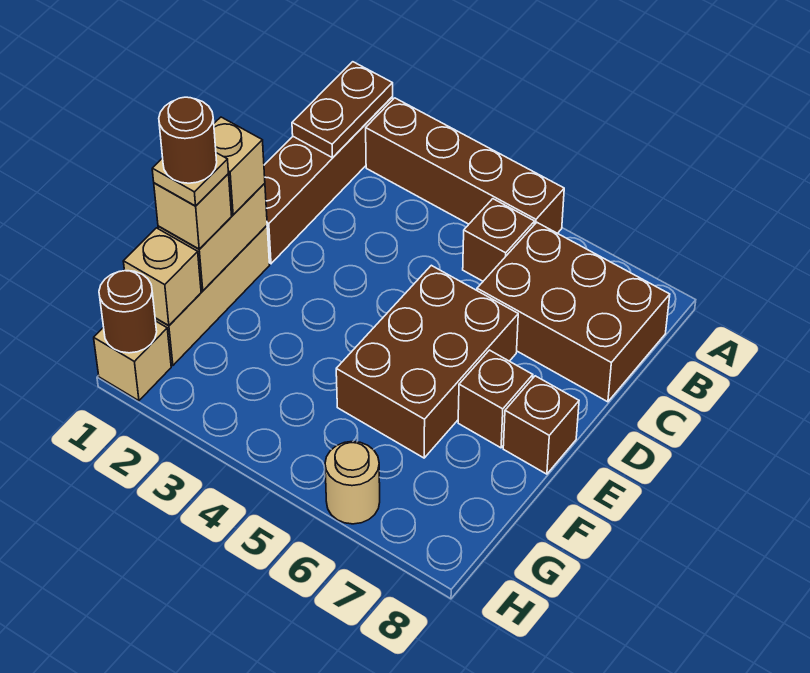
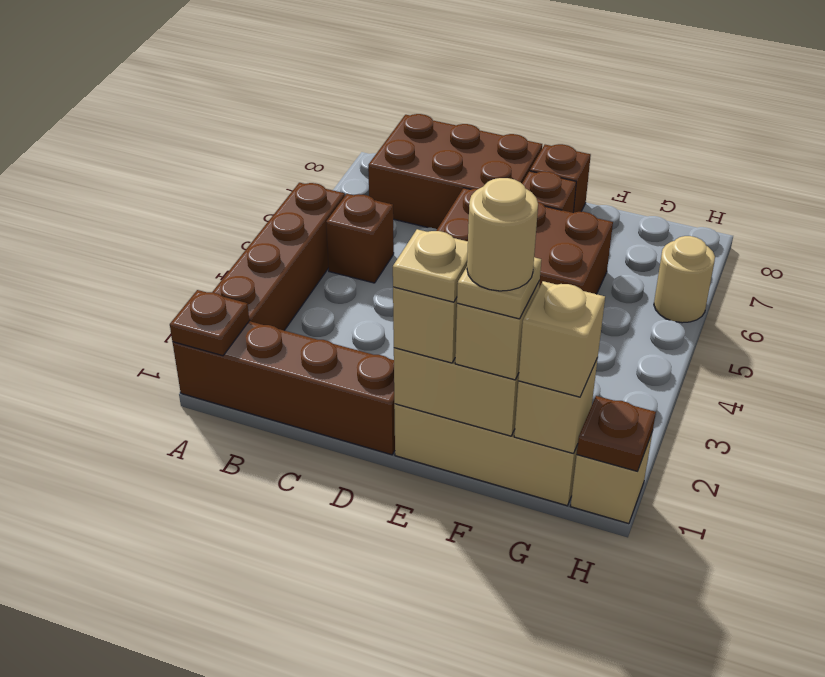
brown 1x2 plate [292,62,393,158] -> brown 1x1 plate [170,290,249,356]
brown 2x3 brick [477,223,670,402] -> brown 2x3 brick turned to [368,114,542,229]
none -> tan 1x1 plate [393,229,468,302]
brown 1x1 round brick [159,97,217,183] -> tan 1x1 round brick [467,178,538,291]
none -> tan 1x1 brick [518,281,605,397]
brown 1x1 round brick [99,271,157,353] -> brown 1x1 plate [577,396,656,472]

